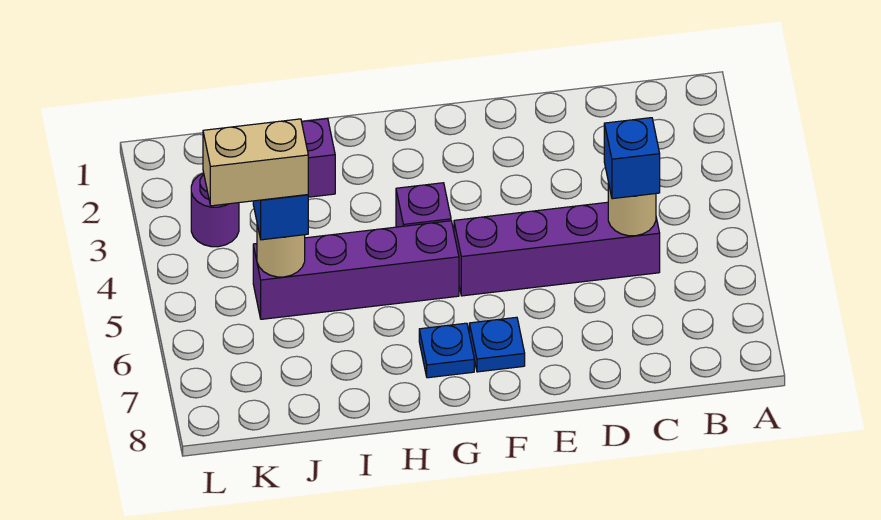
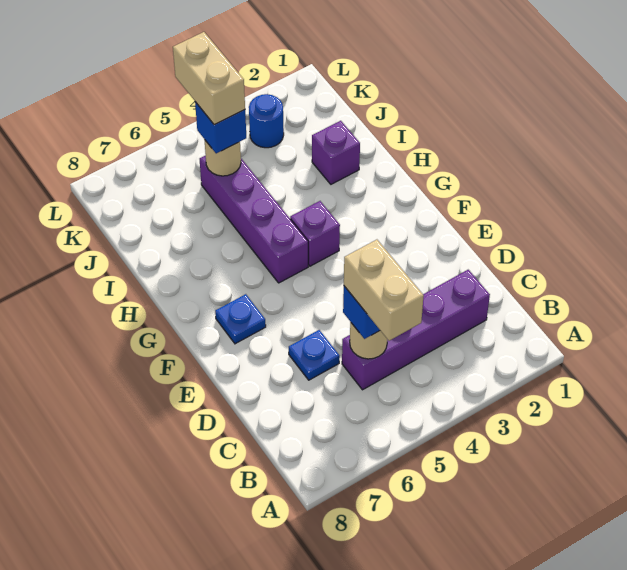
none -> tan 1x2 brick [344,240,424,341]
purple 1x4 brick [454,202,660,296] -> purple 1x4 brick turned to [342,270,490,390]
blue 1x1 plate [419,323,474,378] -> blue 1x1 plate moved to [289,330,340,380]
purple 1x1 round brick [191,173,239,247] -> blue 1x1 round brick [249,94,284,148]

